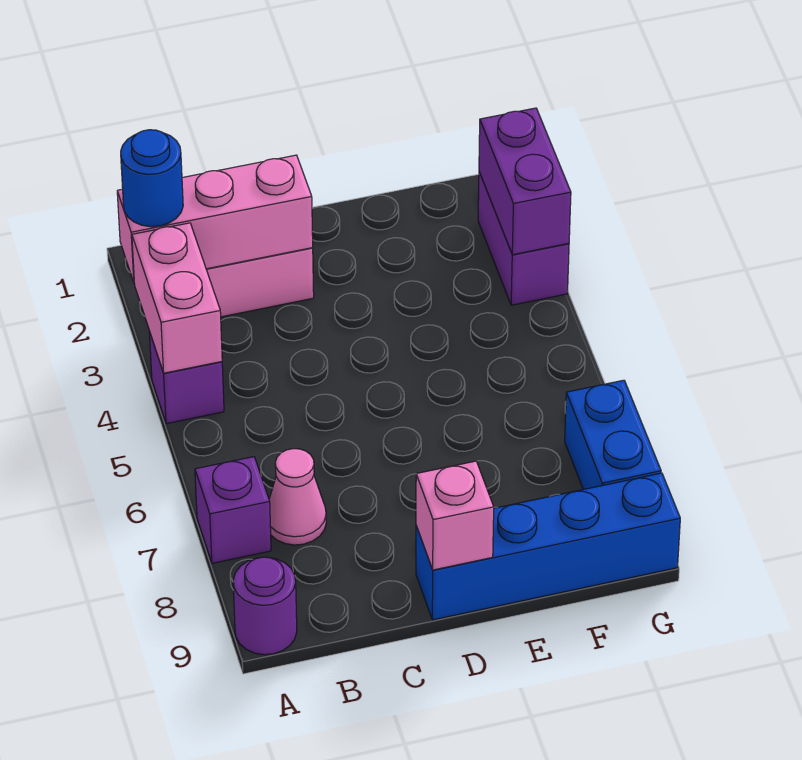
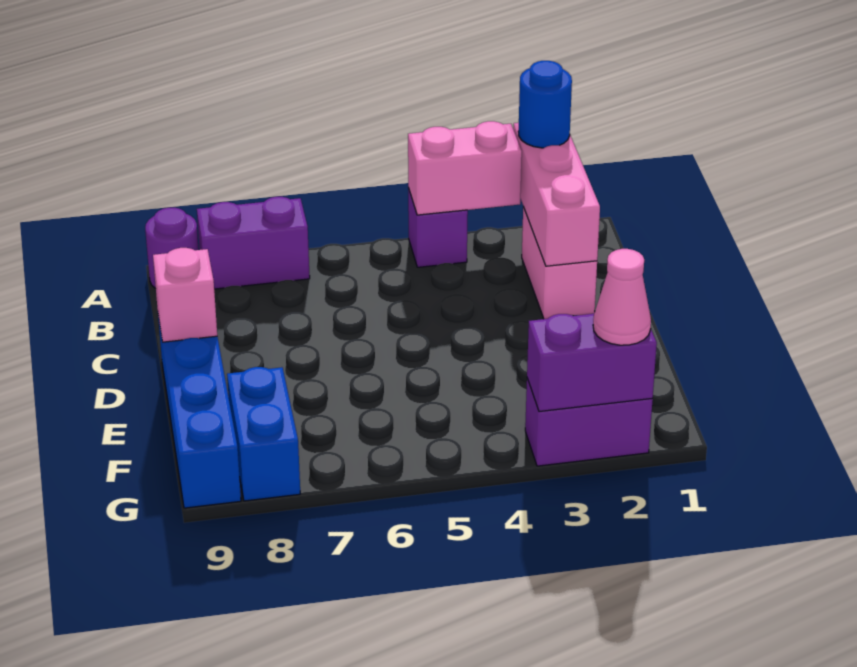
purple 1x1 brick [195,457,271,563] -> purple 1x2 brick [197,197,310,289]
pink 1x1 cone [269,449,326,545] -> pink 1x1 cone moved to [593,249,651,345]
blue 1x2 brick [565,380,661,490] -> blue 1x2 brick turned to [227,367,300,501]

